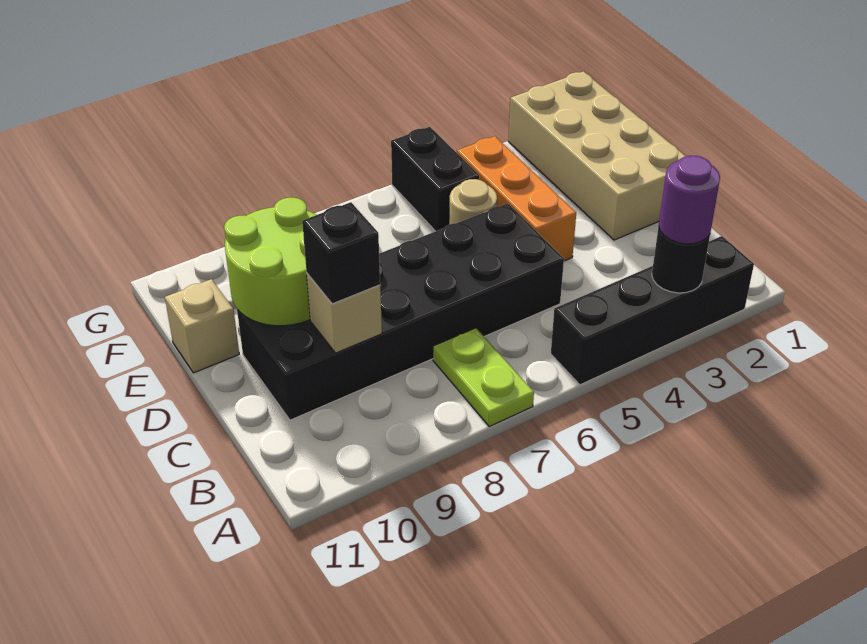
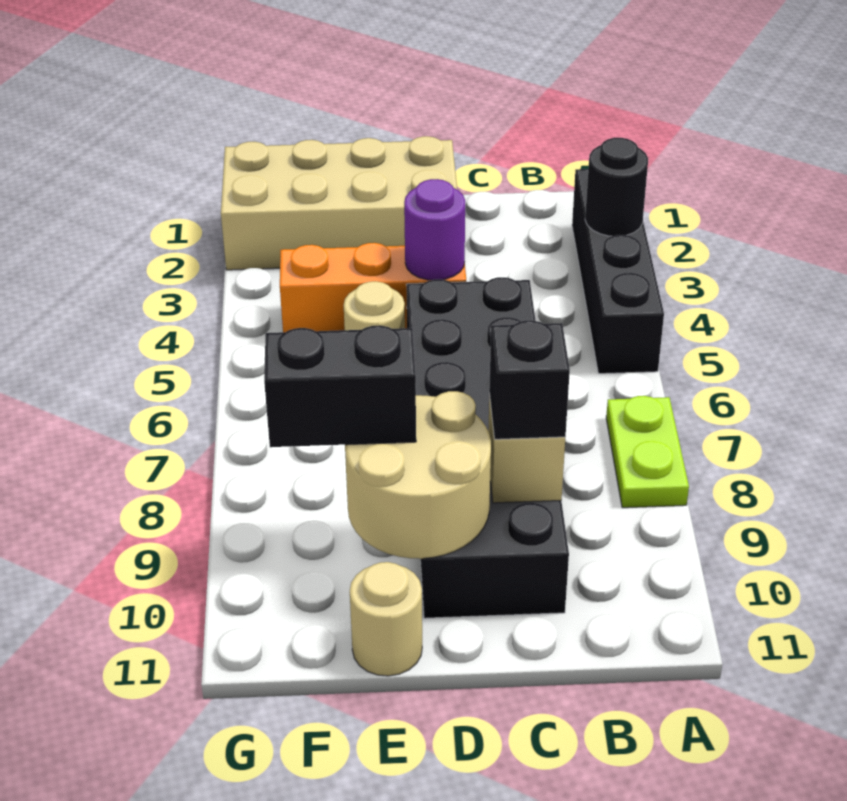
purple 1x1 round brick [659,156,720,244] -> purple 1x1 round brick moved to [404,179,465,280]
lime 1x2 plate [433,328,534,426] -> lime 1x2 plate turned to [606,396,689,508]
lime 2x2 round brick [224,198,316,326] -> tan 2x2 round brick [345,391,491,559]
tan 1x1 brick [165,279,239,373] -> tan 1x1 round brick [350,562,422,676]
black 1x2 brick [391,127,479,231] -> black 1x2 brick moved to [264,325,416,447]

